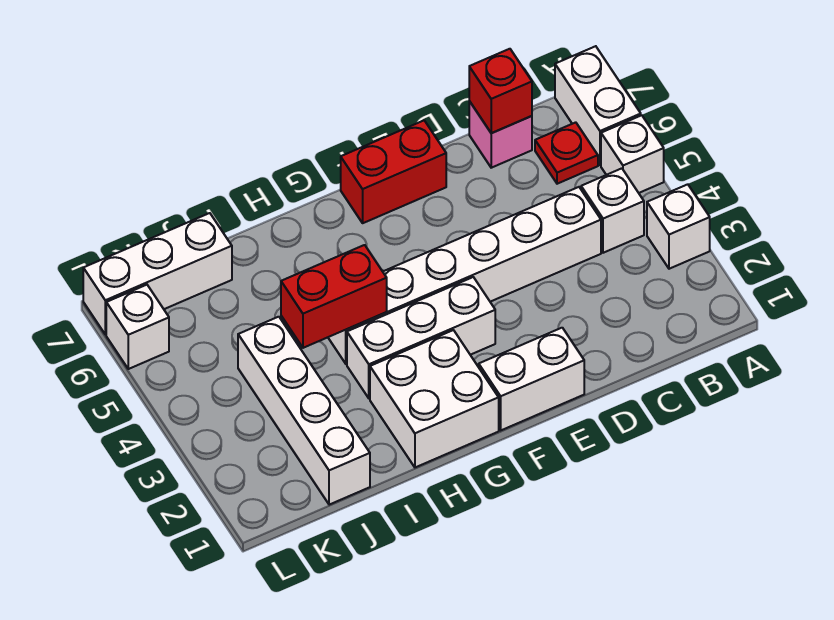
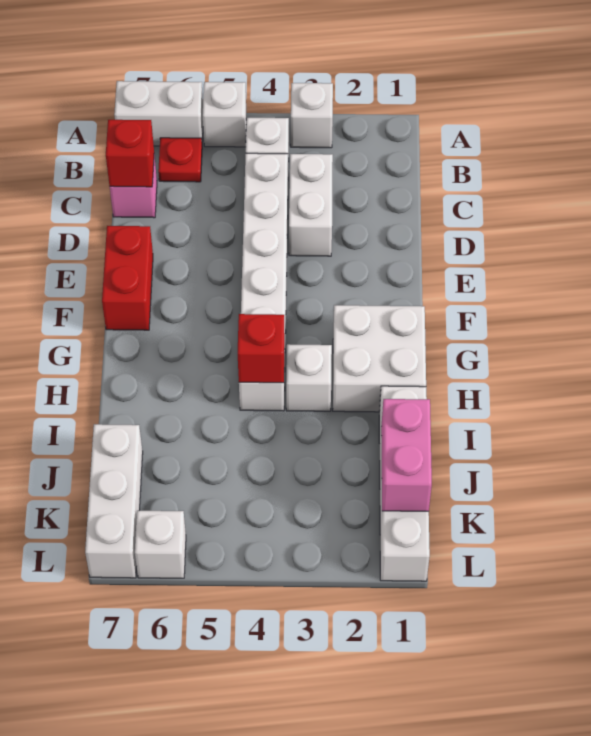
white 1x2 brick [479,328,584,430] -> white 1x2 brick moved to [289,154,333,256]
white 1x3 brick [347,277,495,398] -> white 1x1 brick [286,344,332,411]
red 1x2 brick [281,245,387,348] -> red 1x1 brick [238,314,285,383]
white 1x4 brick [238,317,370,505] -> white 1x4 brick turned to [379,386,430,581]
none -> pink 1x2 brick [381,399,432,511]

